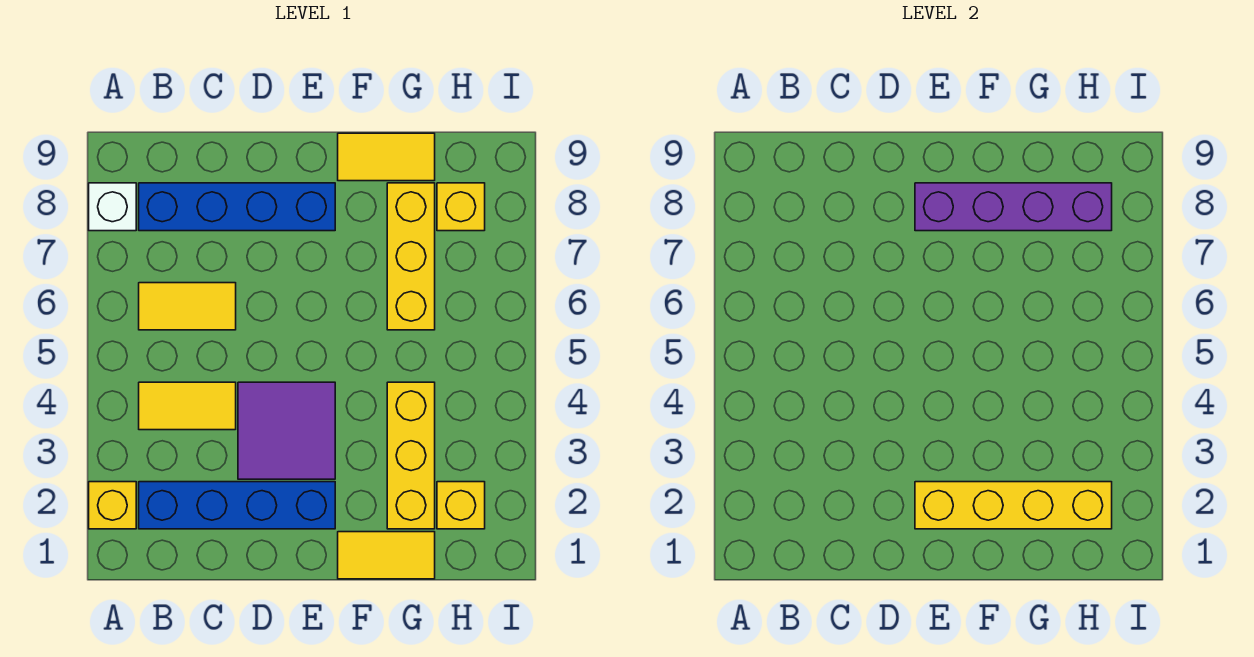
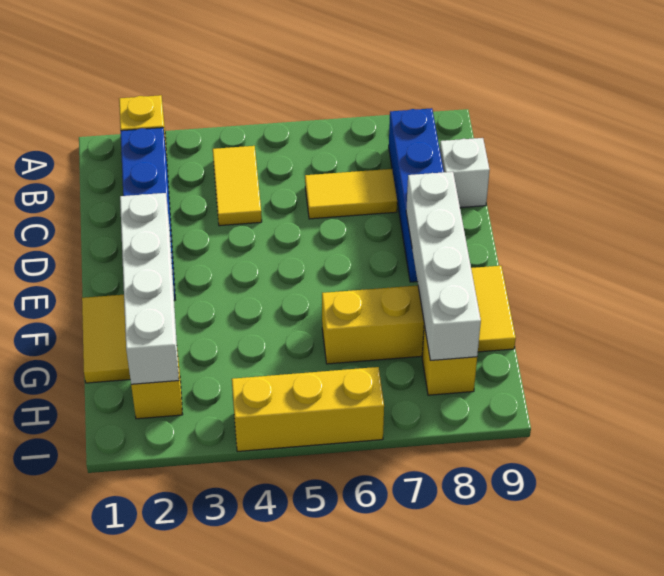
white 1x1 brick [89,183,136,231] -> white 1x1 brick moved to [440,138,489,208]
yellow 1x2 tile [139,283,236,330] -> yellow 1x2 tile turned to [305,169,397,219]
purple 2x2 tile [238,382,335,479] -> none
yellow 1x4 brick [915,482,1112,529] -> white 1x4 brick [120,193,179,384]
purple 1x4 brick [915,183,1112,231] -> white 1x4 brick [406,172,481,361]
yellow 1x3 brick [387,382,435,529] -> yellow 1x3 brick moved to [232,367,384,451]

